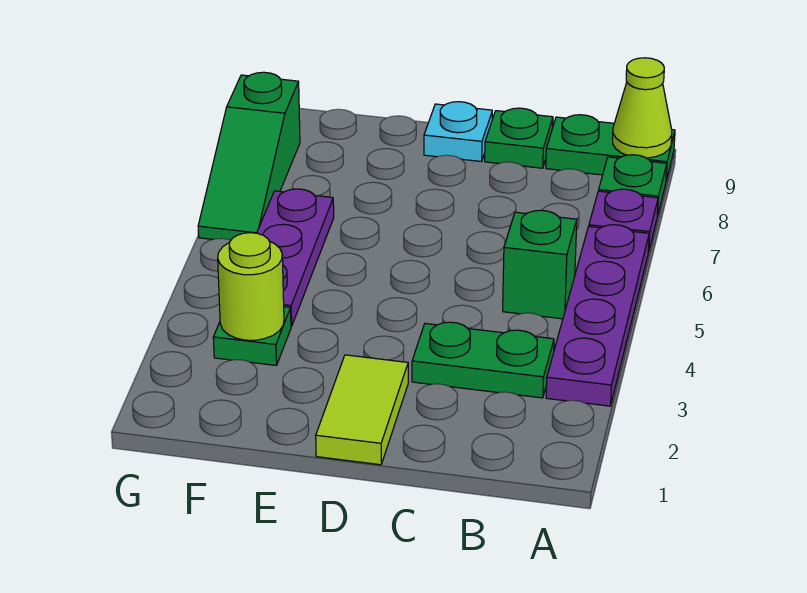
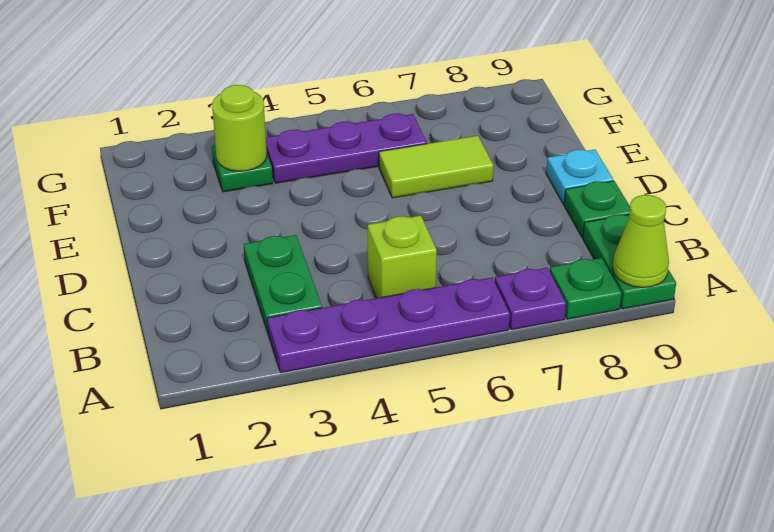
green 1x1 brick [503,210,577,319] -> lime 1x1 brick [367,216,437,298]
lime 1x2 tile [316,355,408,465] -> lime 1x2 tile moved to [379,136,493,198]
green 1x3 slope [198,72,300,240] -> none

